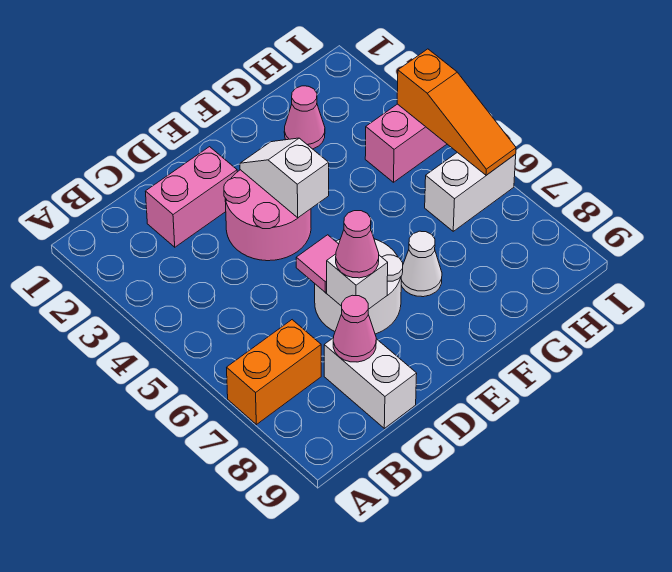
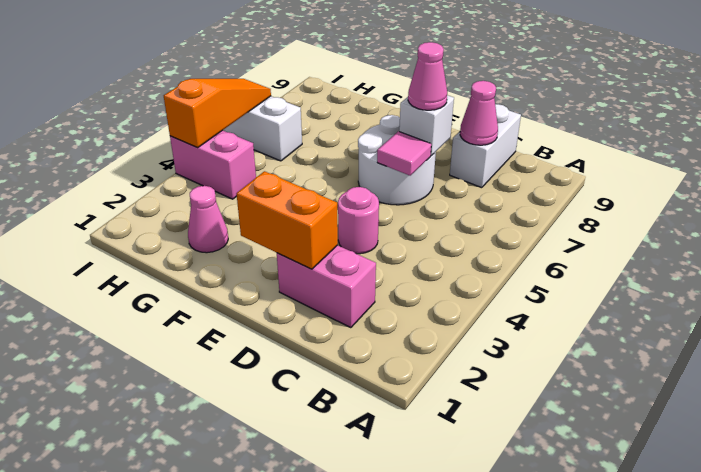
orange 1x2 brick [227,320,321,425] -> orange 1x2 brick moved to [236,171,338,269]
pink 2x2 round brick [224,170,311,261] -> pink 1x1 round brick [338,187,379,254]
white 1x2 slope [240,138,329,218] -> none
white 1x1 cone [401,231,442,297] -> none

